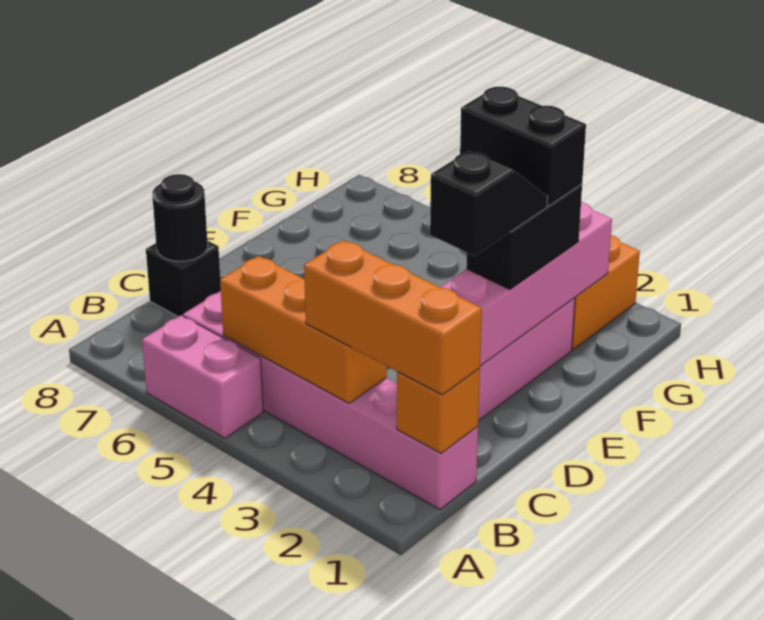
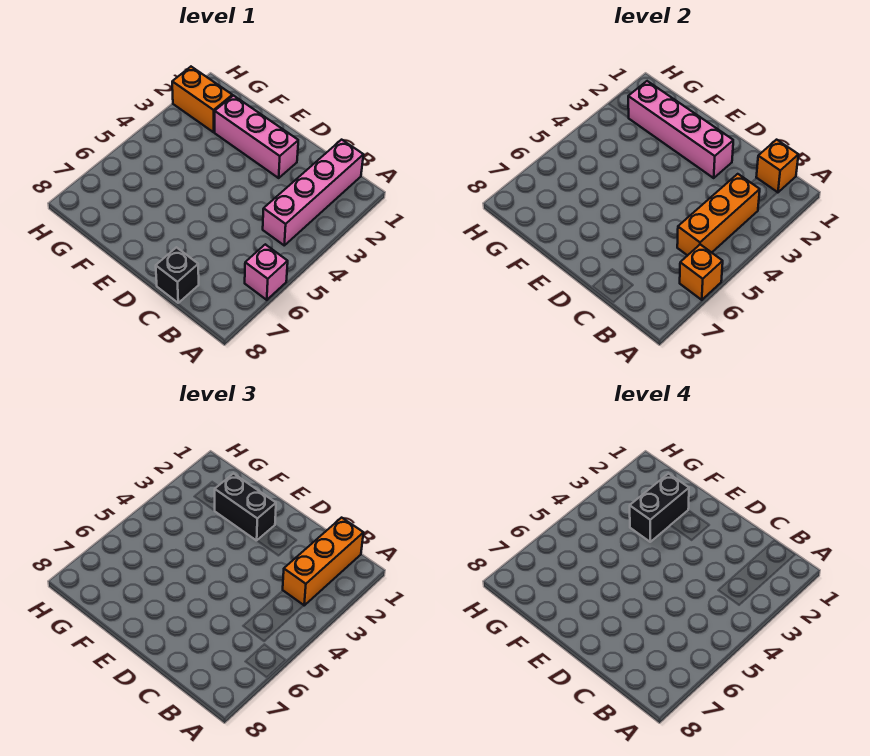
pink 1x2 brick [142,315,263,438] -> pink 1x1 brick [245,244,288,300]
none -> orange 1x1 brick [680,244,723,300]
pink 1x6 brick [183,291,478,509] -> pink 1x4 brick [263,140,363,245]
black 1x1 round brick [152,174,208,261] -> none
black 1x2 slope [430,151,548,256] -> none

